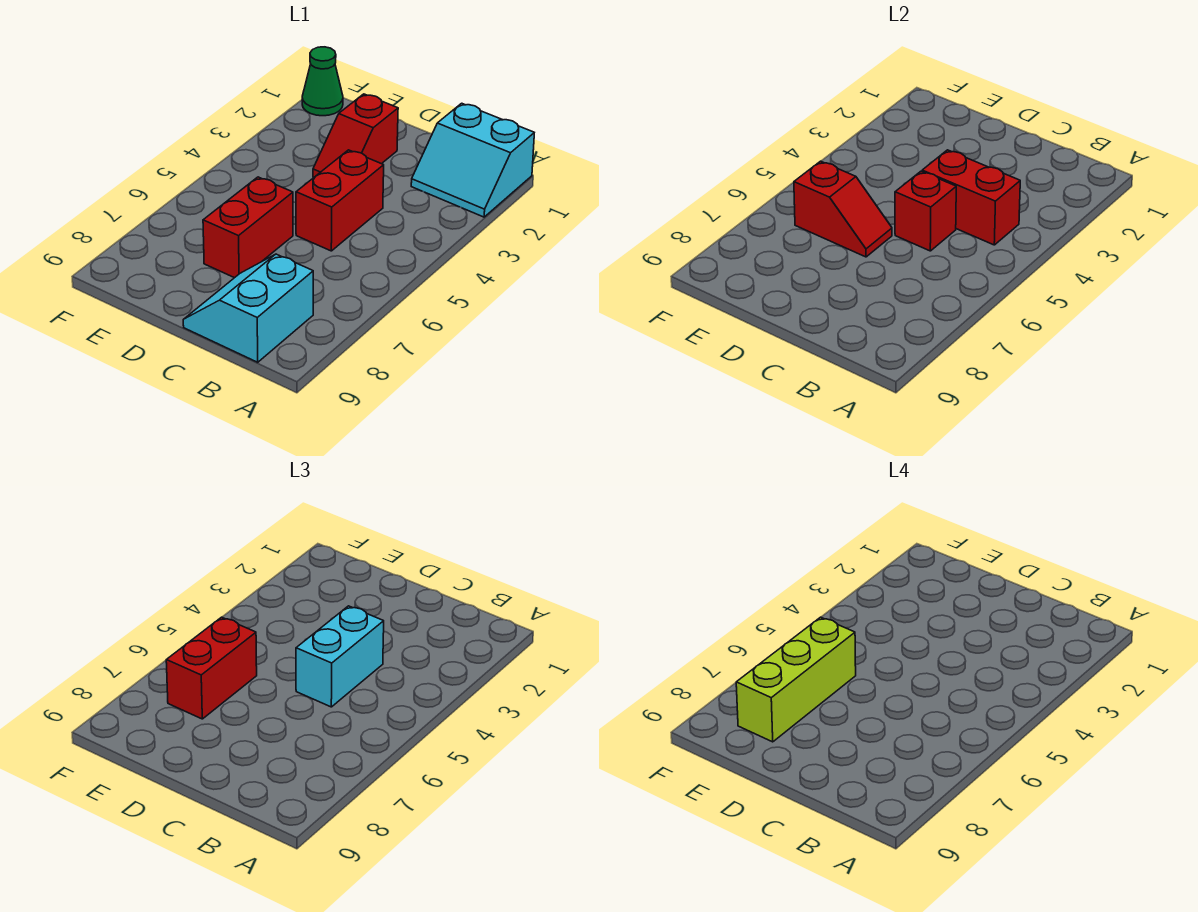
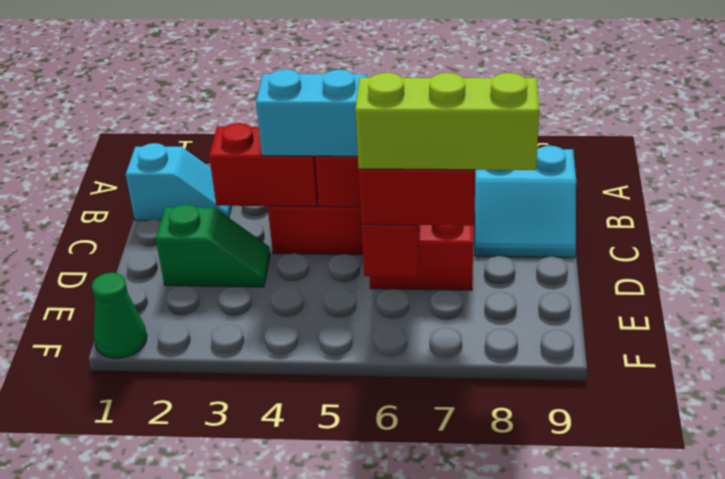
cyan 2x2 slope [411,103,534,217] -> cyan 1x2 slope [126,143,232,221]
red 1x2 brick [922,150,1020,245] -> red 1x2 brick turned to [209,123,318,207]
red 1x2 slope [313,94,398,177] -> green 1x2 slope [156,204,270,287]

